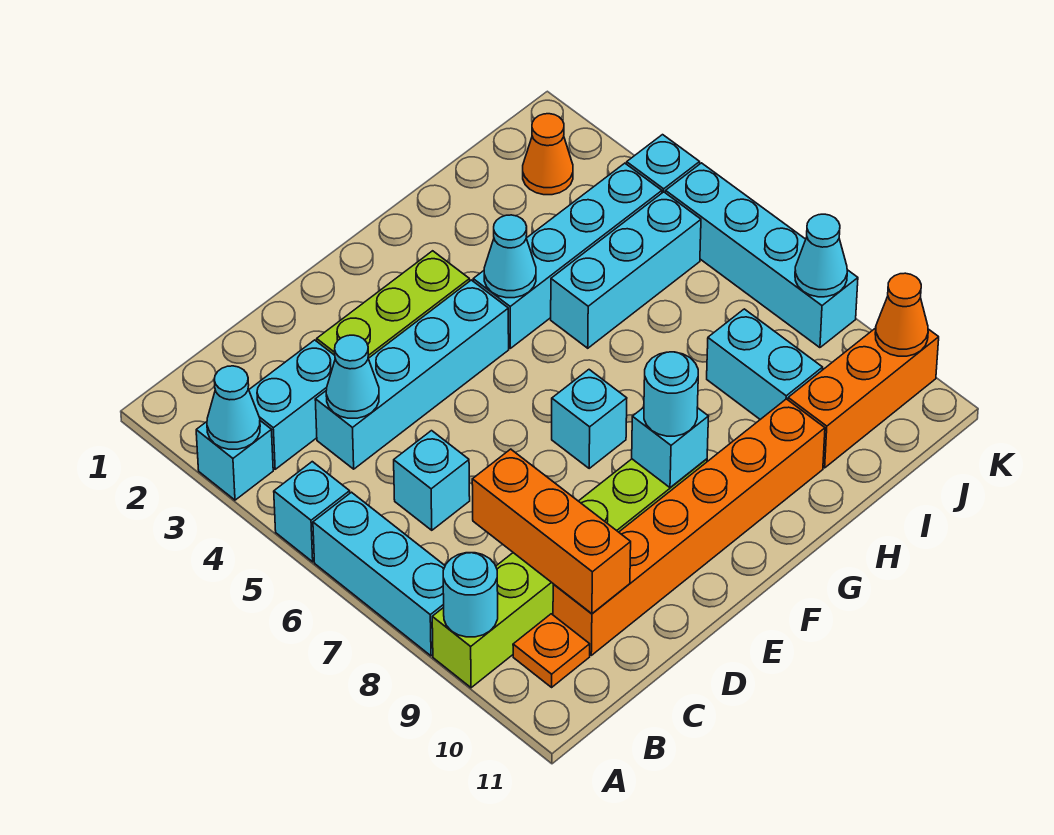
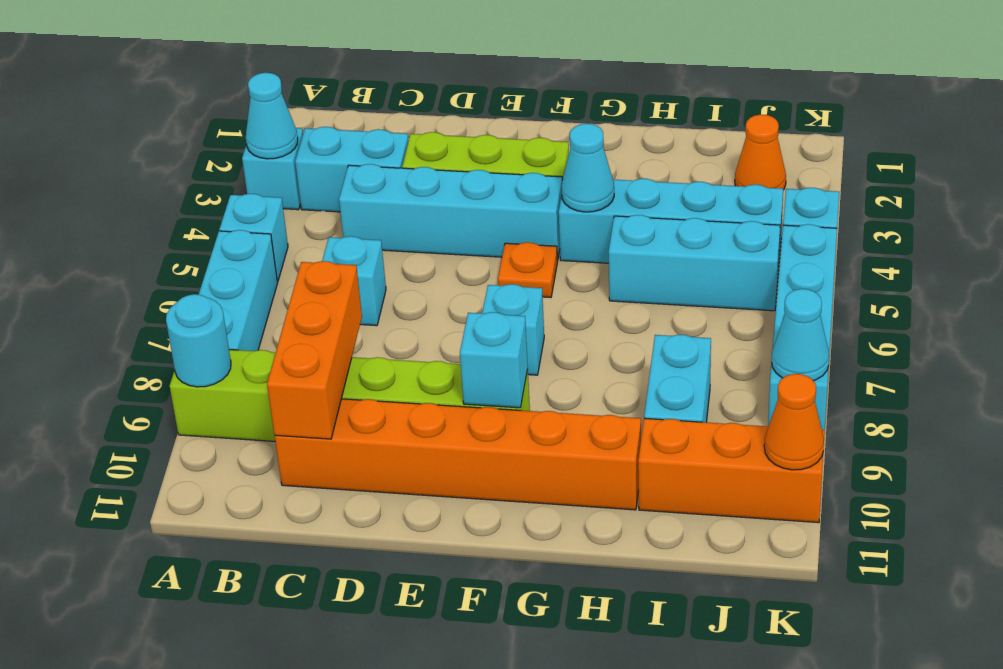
orange 1x1 plate [513,614,590,687] -> orange 1x1 plate moved to [498,242,557,298]
cyan 1x1 cone [326,335,379,418] -> none
cyan 1x1 round brick [644,352,698,436] -> none

